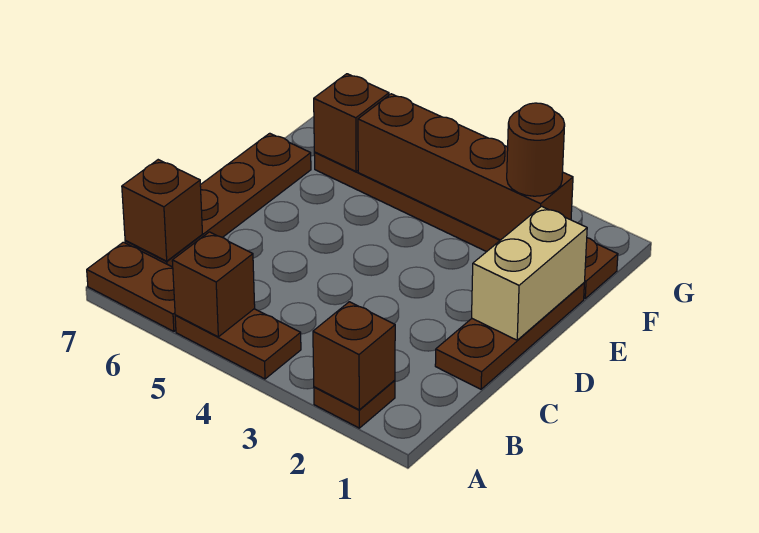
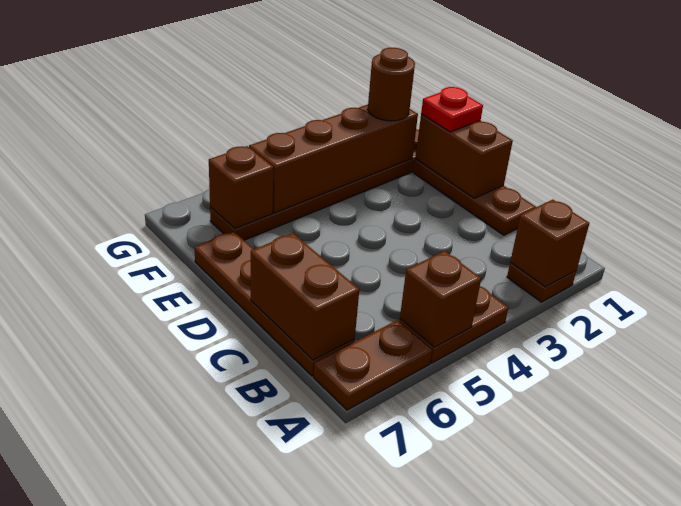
brown 1x1 brick [122,160,202,261] -> brown 1x2 brick [251,233,359,360]
tan 1x2 brick [472,206,587,340] -> brown 1x2 brick [415,114,513,198]
none -> red 1x1 plate [421,87,483,132]

